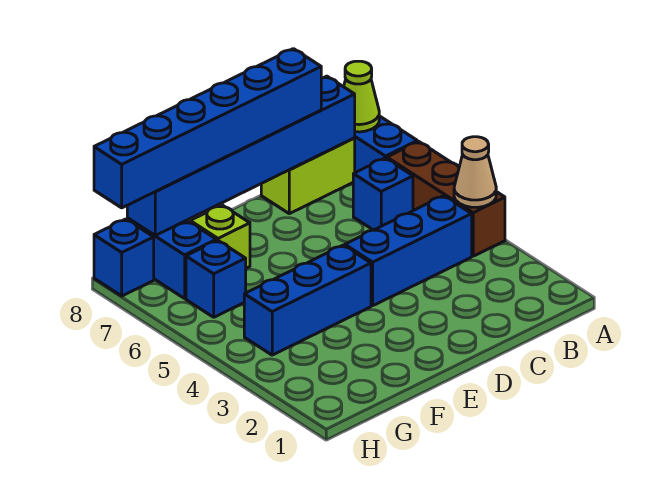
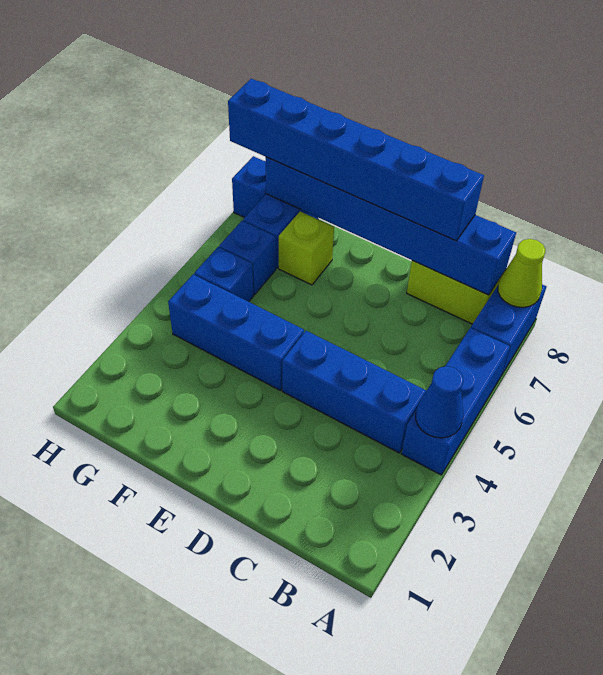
brown 1x3 brick [387,142,505,256] -> blue 1x3 brick [402,328,510,475]
tan 1x1 cone [454,137,496,207] -> blue 1x1 cone [416,366,464,438]
blue 1x1 brick [353,158,413,230] -> blue 1x1 brick moved to [194,247,253,302]

